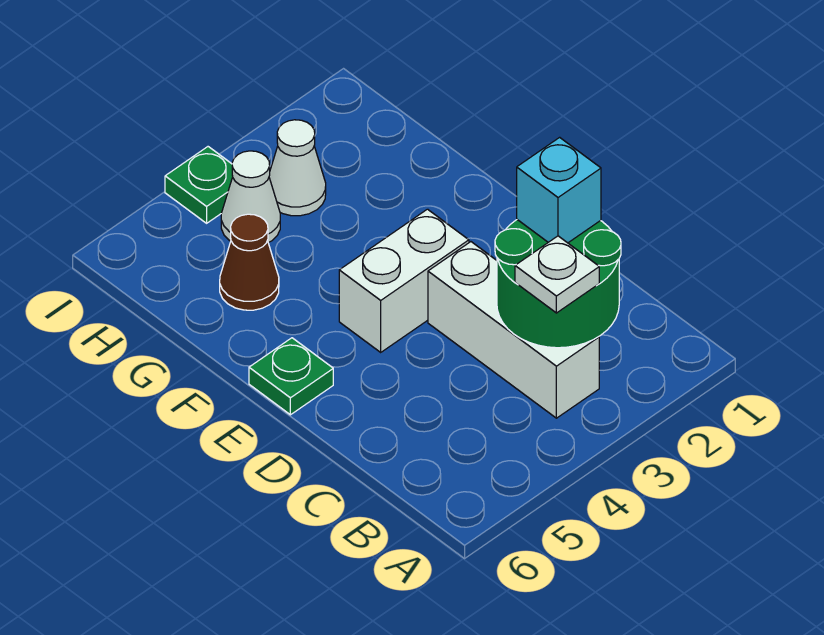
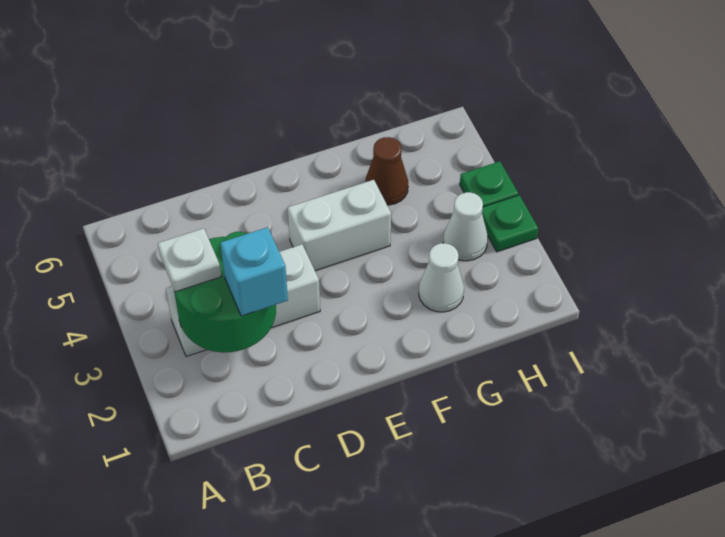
white 1x2 brick [339,209,469,352] -> white 1x2 brick turned to [288,180,391,271]
green 1x1 plate [249,338,333,415] -> green 1x1 plate moved to [482,195,538,252]
white 1x1 cone [221,151,280,243] -> white 1x1 cone moved to [419,243,464,312]

